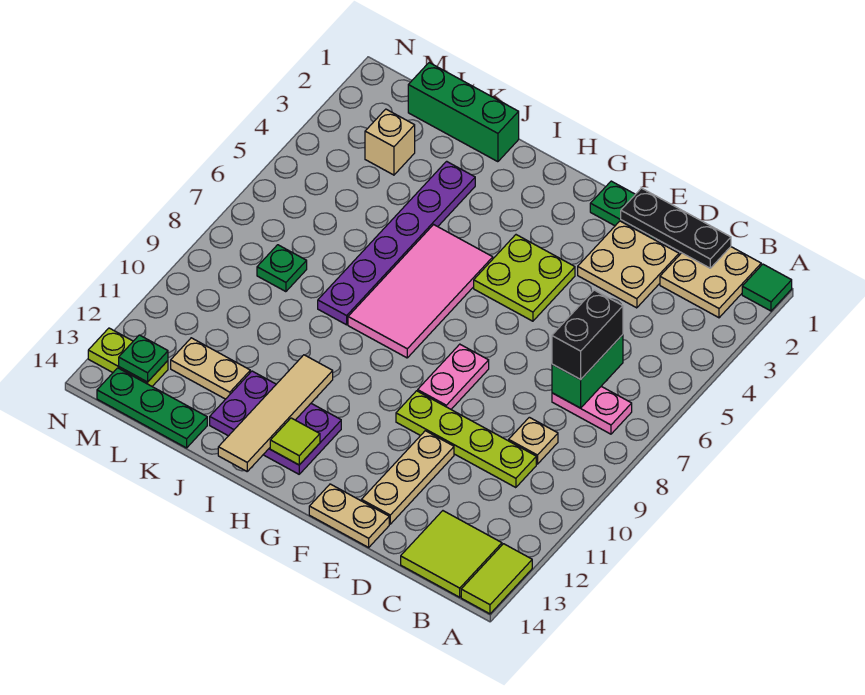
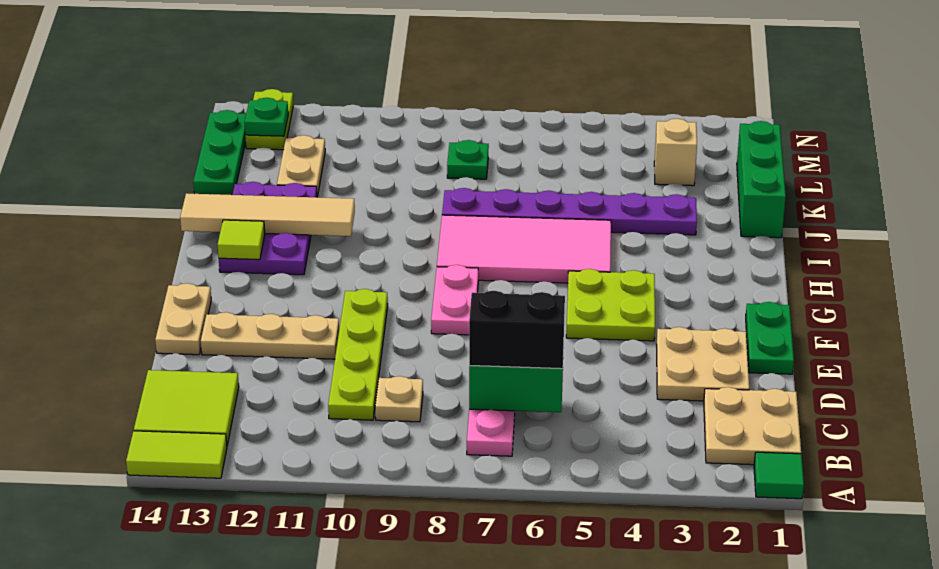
black 1x3 plate [621,188,731,268] -> none
pink 1x2 plate [418,344,489,409] -> pink 1x2 plate turned to [431,265,478,335]

